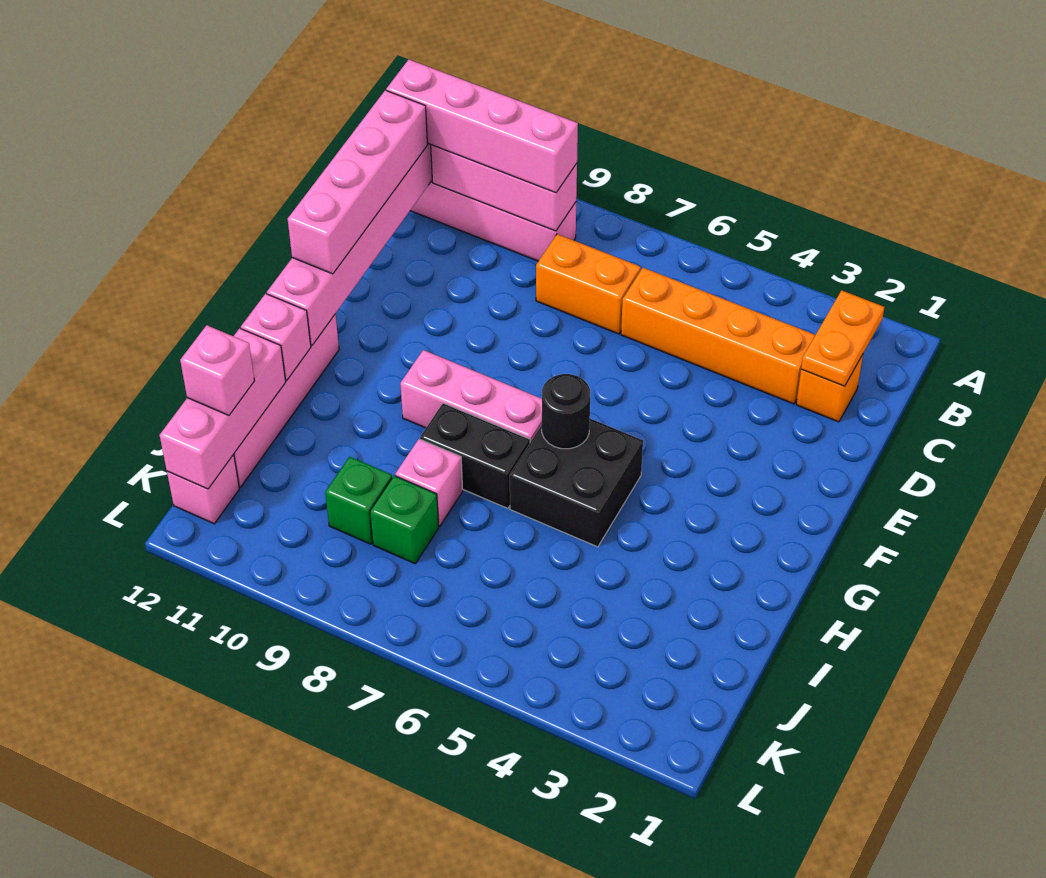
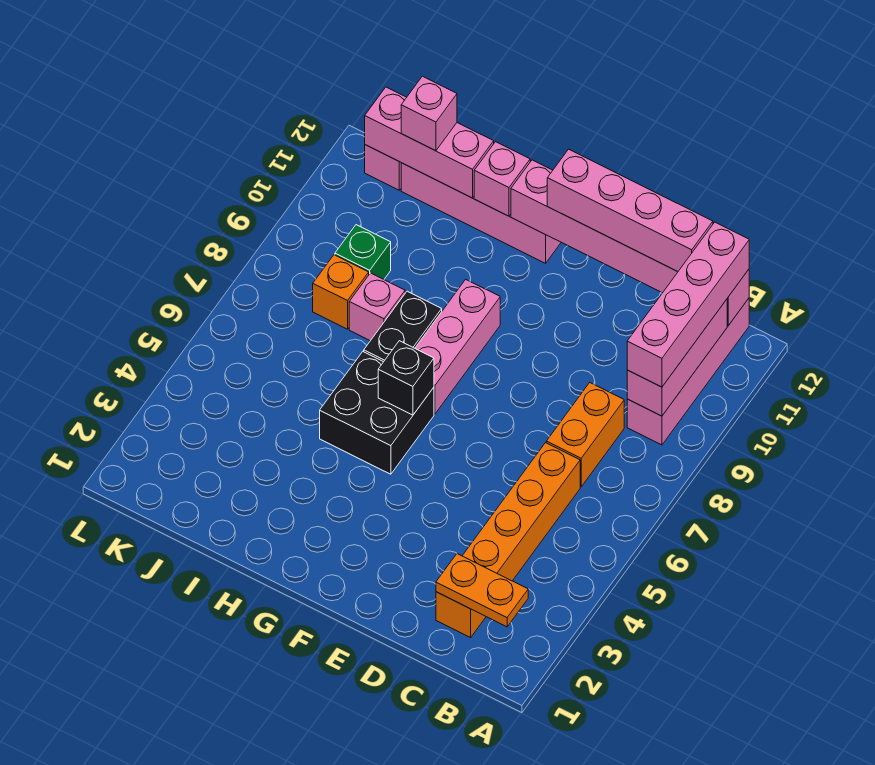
black 1x1 round brick [542,374,590,449] -> black 1x1 brick [378,341,434,415]
green 1x1 brick [370,476,439,564] -> orange 1x1 brick [313,255,369,329]

